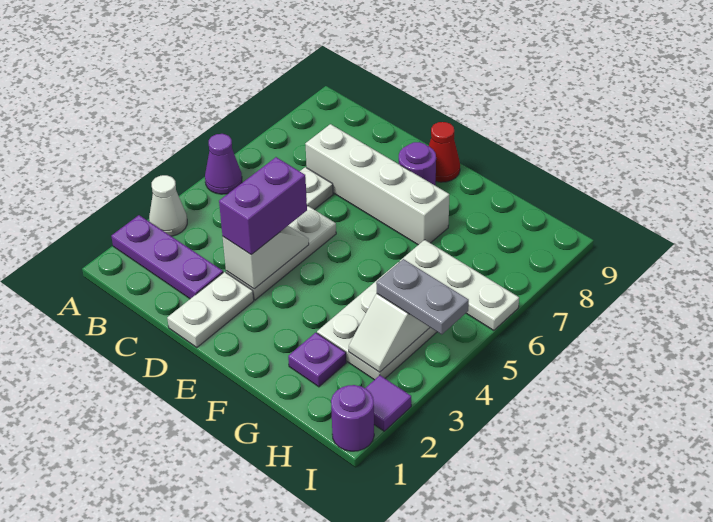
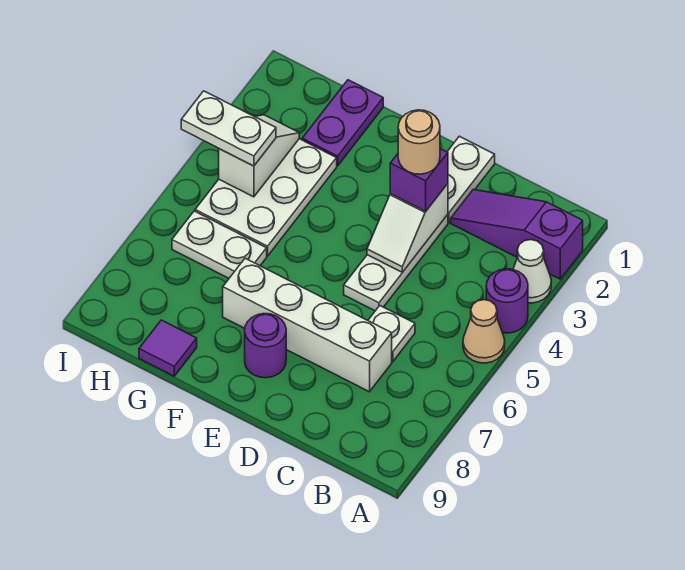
purple 1x3 plate [111,215,223,299] -> purple 1x3 slope [451,190,583,279]
purple 1x1 cone [205,134,242,194] -> tan 1x1 cone [463,300,505,363]
purple 1x2 brick [219,157,307,255] -> purple 1x1 brick [390,149,448,211]
none -> tan 1x1 round brick [398,110,440,174]
red 1x1 cone [429,122,460,182] -> none
purple 1x1 plate [288,333,346,387] -> purple 1x2 plate [302,80,383,166]
white 1x3 plate [400,240,519,330] -> white 1x2 plate [172,211,267,278]
grey 1x2 plate [376,259,469,335] -> white 1x2 plate [181,91,276,166]
purple 1x1 round brick [331,385,374,451] -> purple 1x1 round brick moved to [486,269,528,333]
purple 1x1 tile [365,375,411,431] -> purple 1x1 tile moved to [139,320,197,376]

